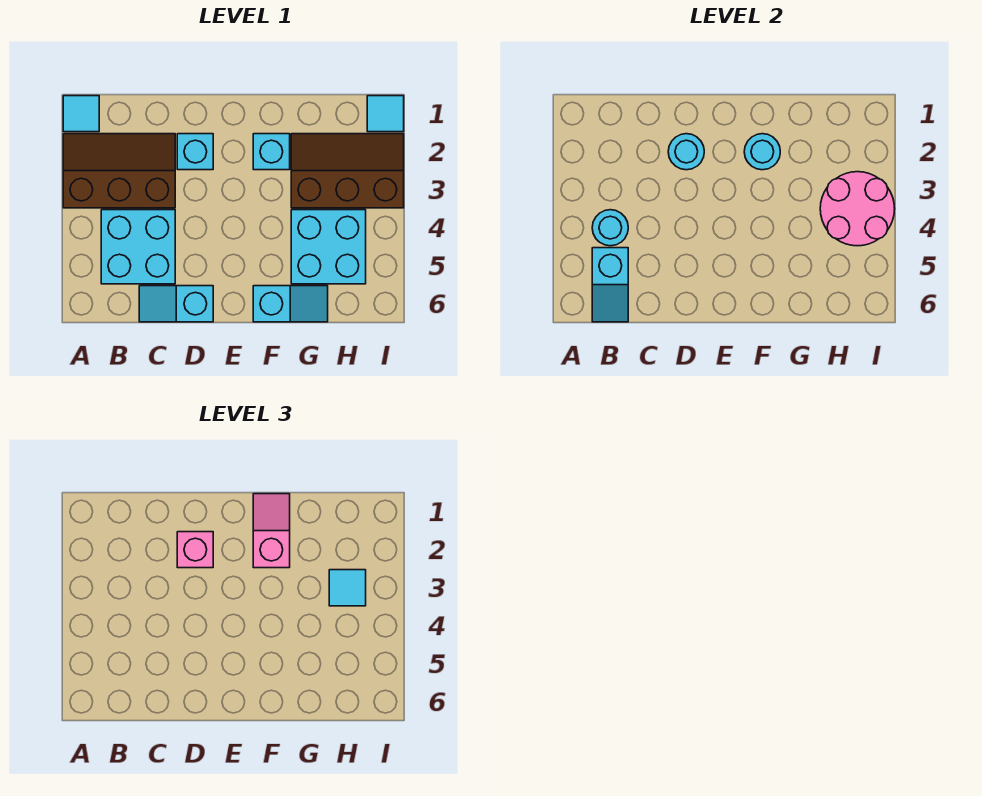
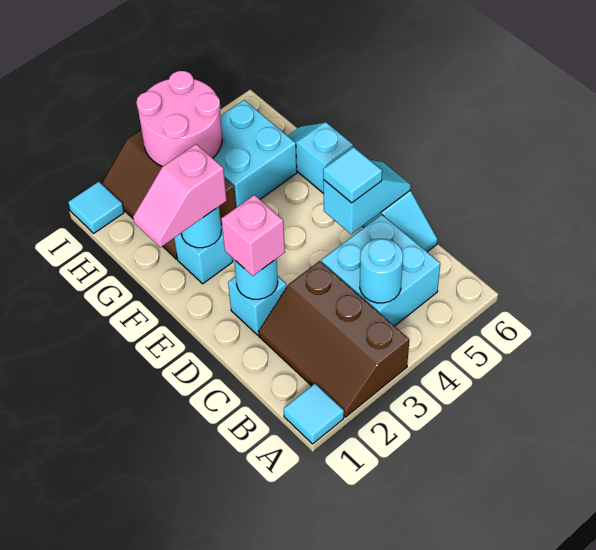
cyan 1x2 slope [592,248,628,322] -> cyan 1x2 slope moved to [323,160,411,234]
cyan 1x1 tile [329,570,366,606] -> cyan 1x1 tile moved to [323,147,382,203]

